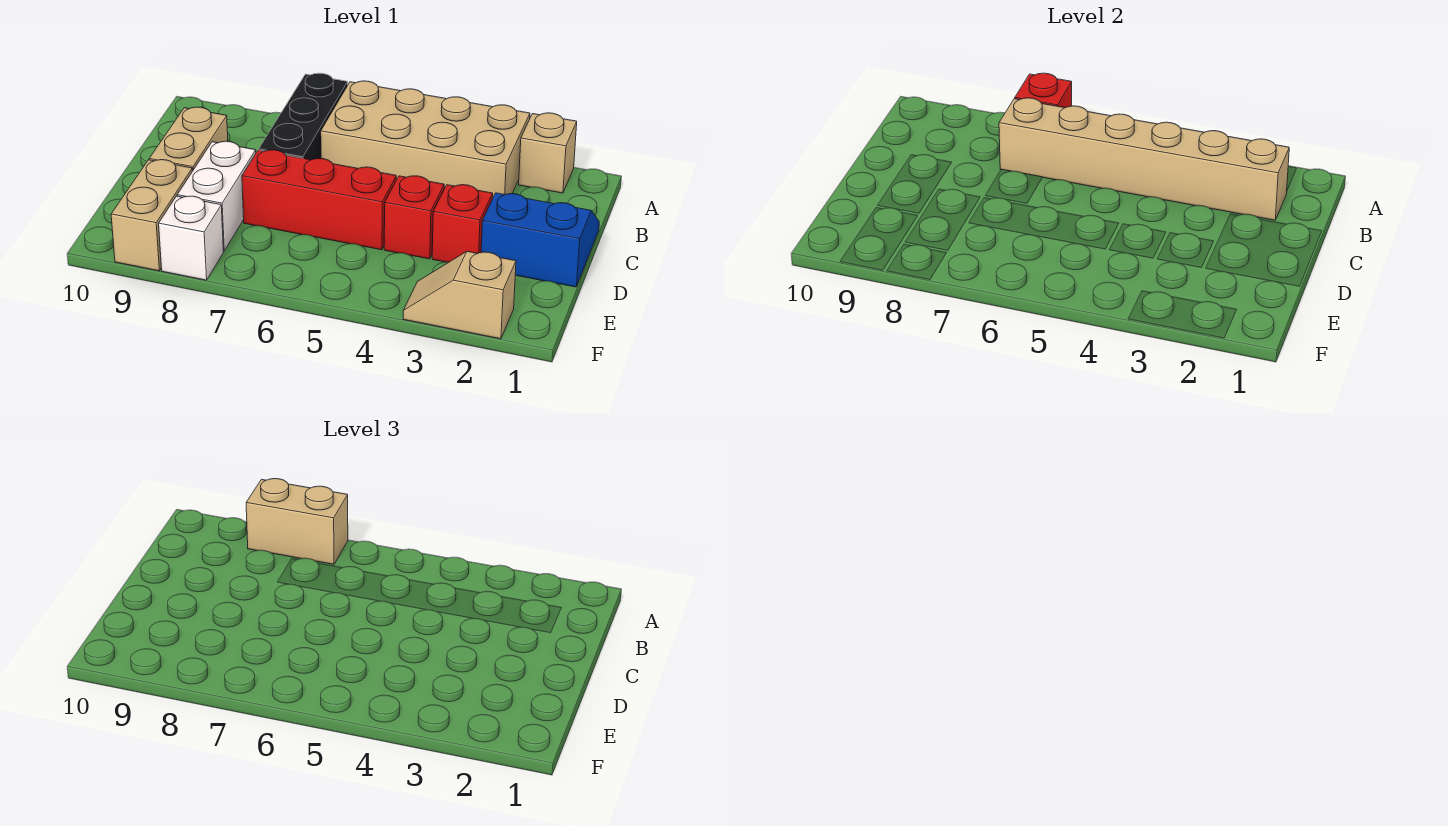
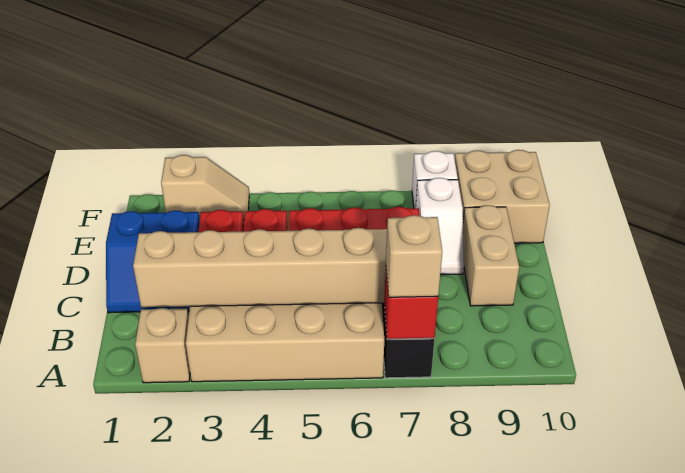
tan 1x2 brick [246,479,348,564] -> tan 1x1 brick [386,215,442,297]
white 1x2 brick [177,141,256,251] -> white 1x2 slope [416,178,464,275]
tan 1x2 brick [111,160,192,271] -> tan 2x2 brick [455,150,550,243]

